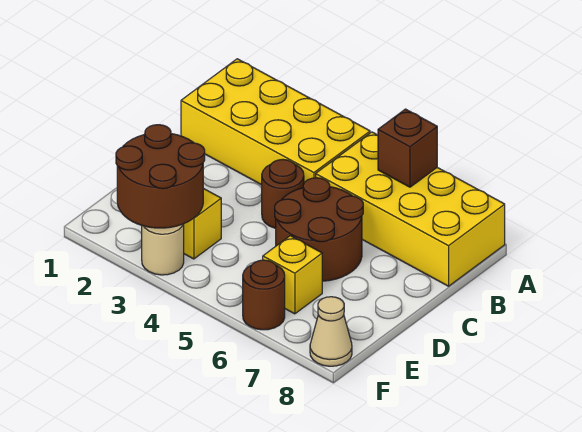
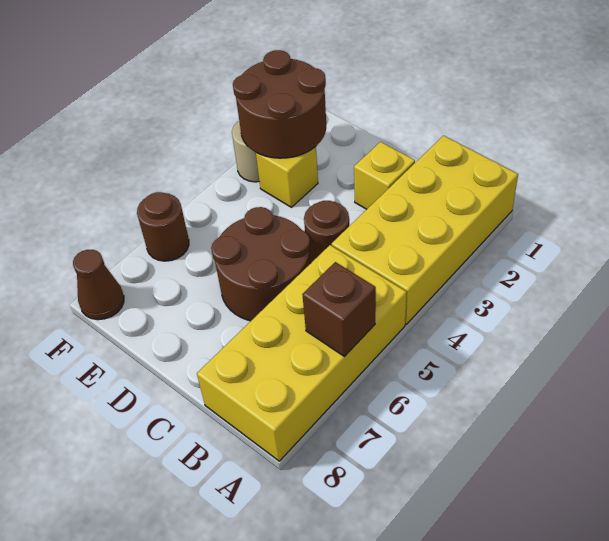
yellow 1x1 brick [263,236,322,314] -> yellow 1x1 brick moved to [354,142,415,209]
tan 1x1 cone [310,297,352,366] -> brown 1x1 cone [73,250,124,320]

